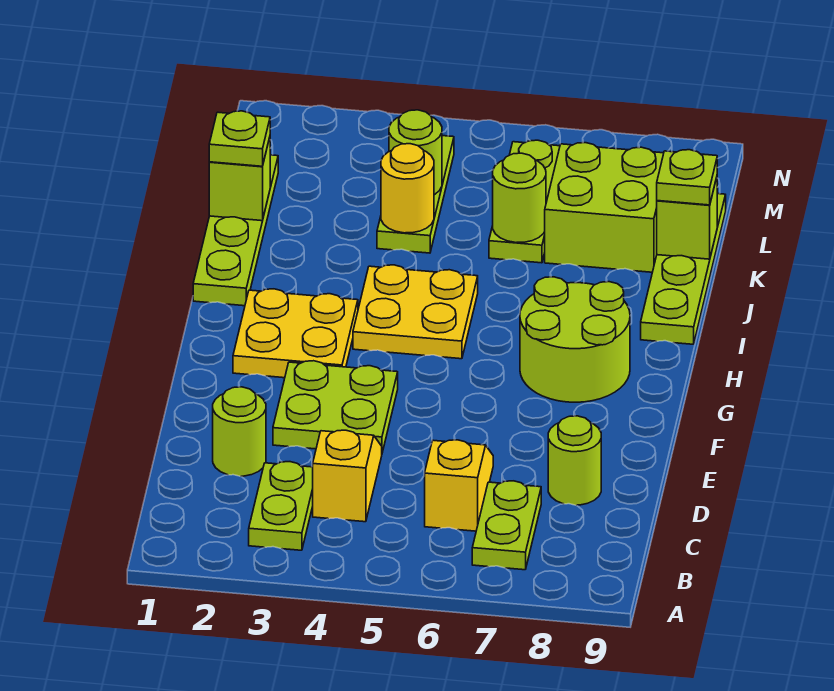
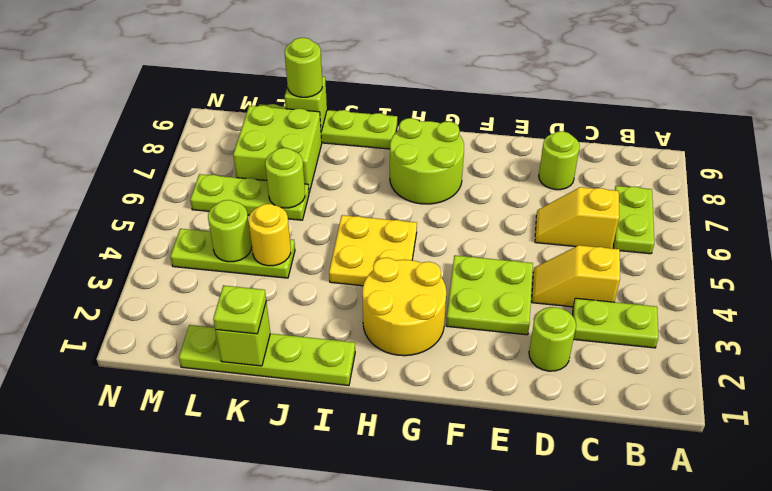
lime 1x2 plate [472,481,541,570] -> lime 1x2 plate turned to [614,186,654,254]
yellow 2x2 plate [233,289,358,378] -> yellow 2x2 round brick [362,258,446,356]
lime 1x1 plate [657,150,717,205] -> lime 1x1 round brick [285,38,322,97]

